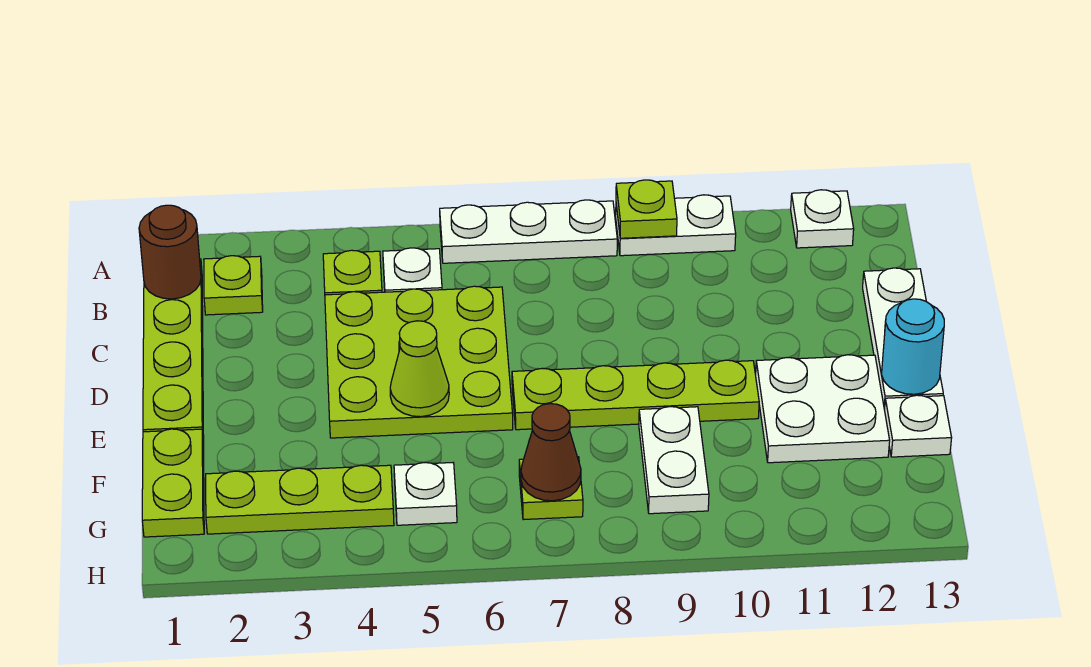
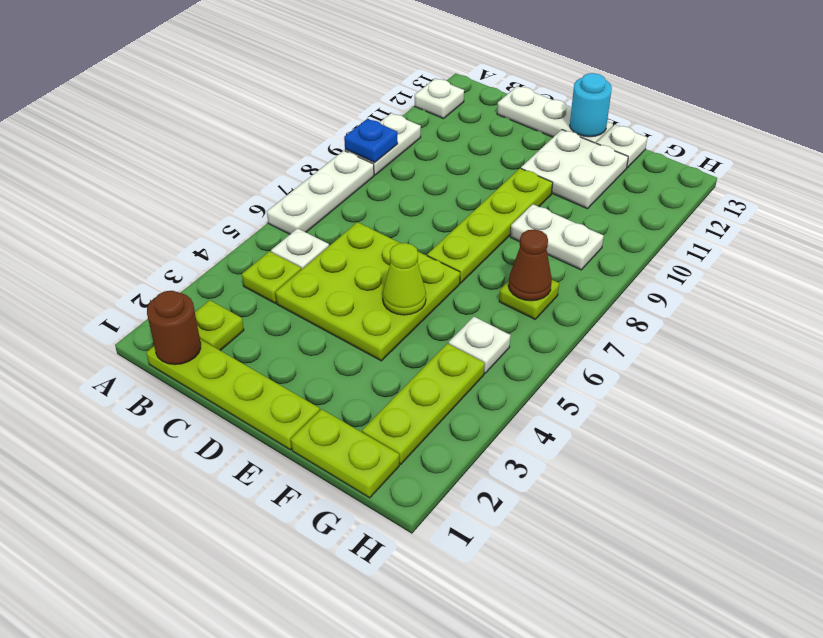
lime 1x1 plate [616,180,677,238] -> blue 1x1 plate [344,119,398,163]

